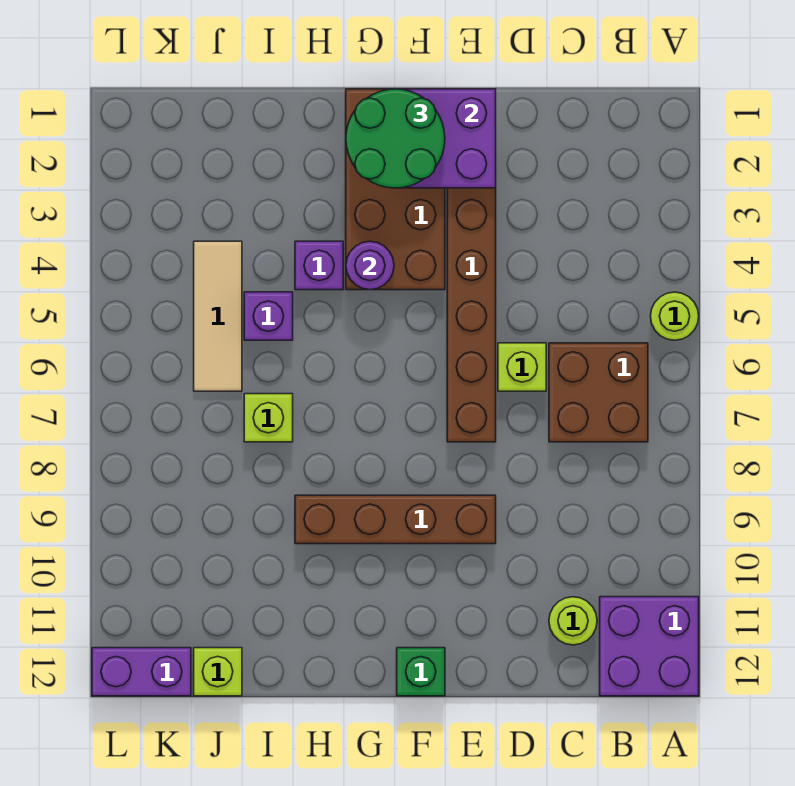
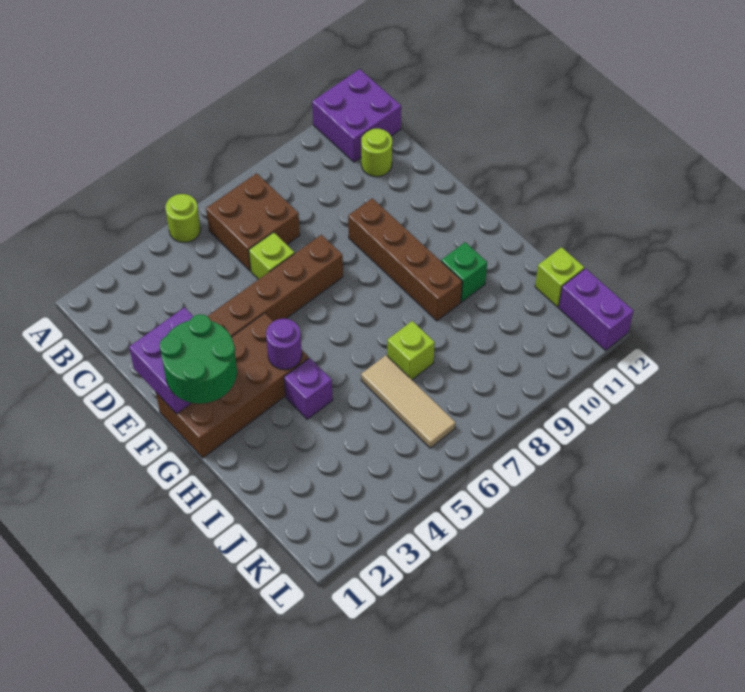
green 1x1 brick [397,648,445,696] -> green 1x1 brick moved to [441,242,487,302]
purple 1x1 brick [244,292,293,340] -> none
tan 1x3 tile [194,241,242,391] -> tan 1x3 tile turned to [361,355,455,448]

